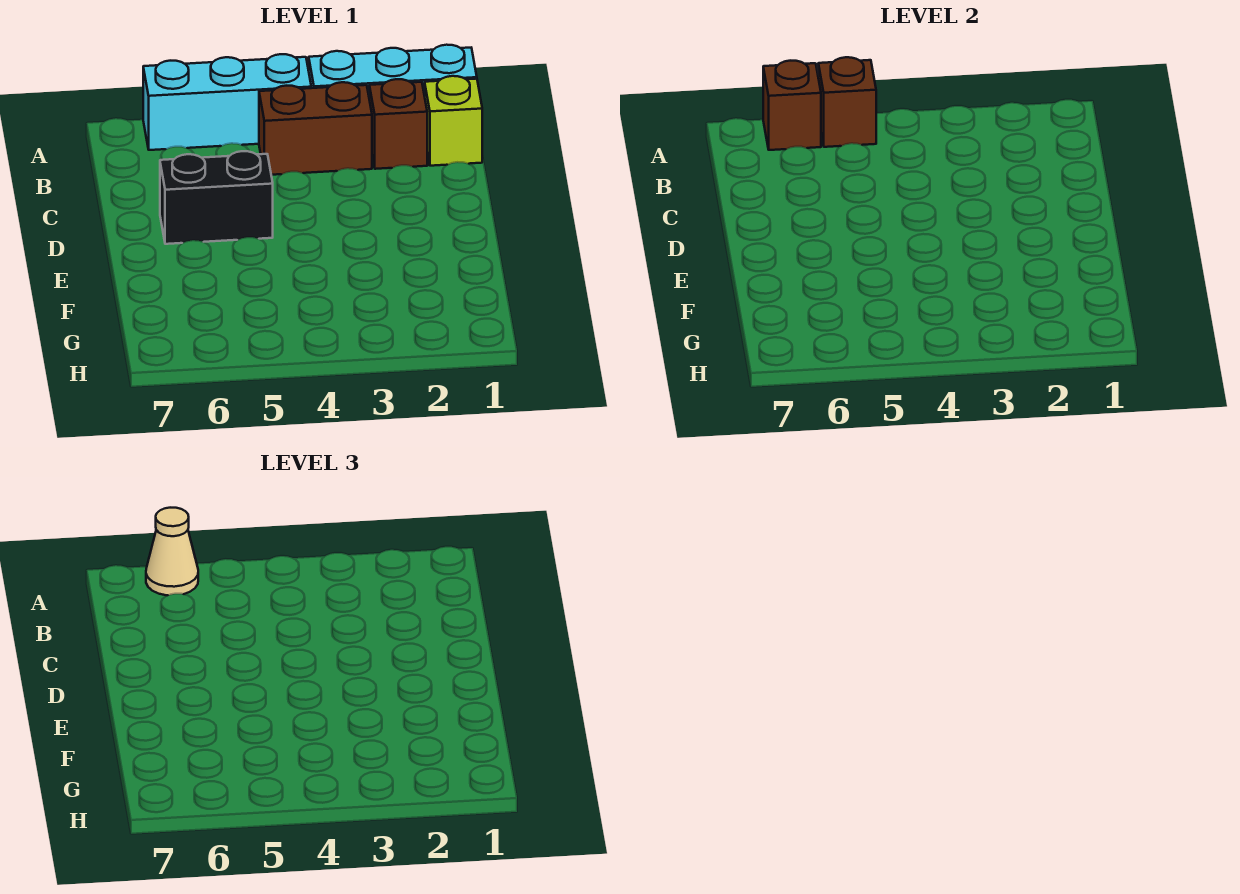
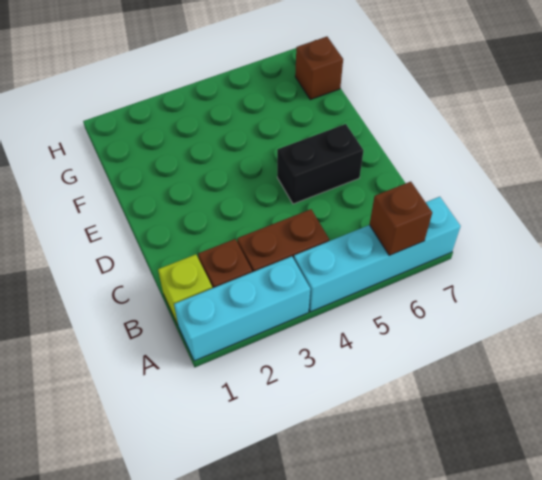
cyan 1x3 brick [143,54,311,150] -> cyan 1x4 brick [294,197,460,312]
brown 1x1 brick [818,57,876,147] -> brown 1x1 brick moved to [295,37,343,100]
tan 1x1 cone [146,508,198,595] -> none

